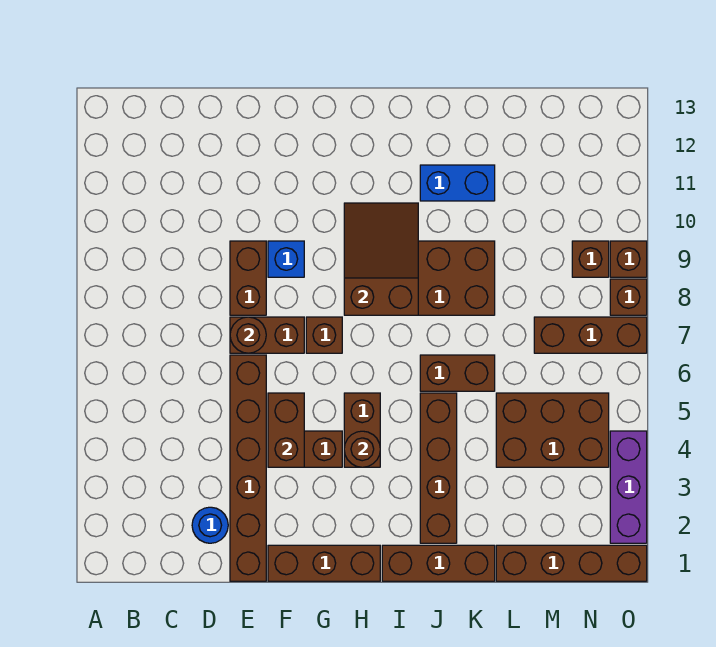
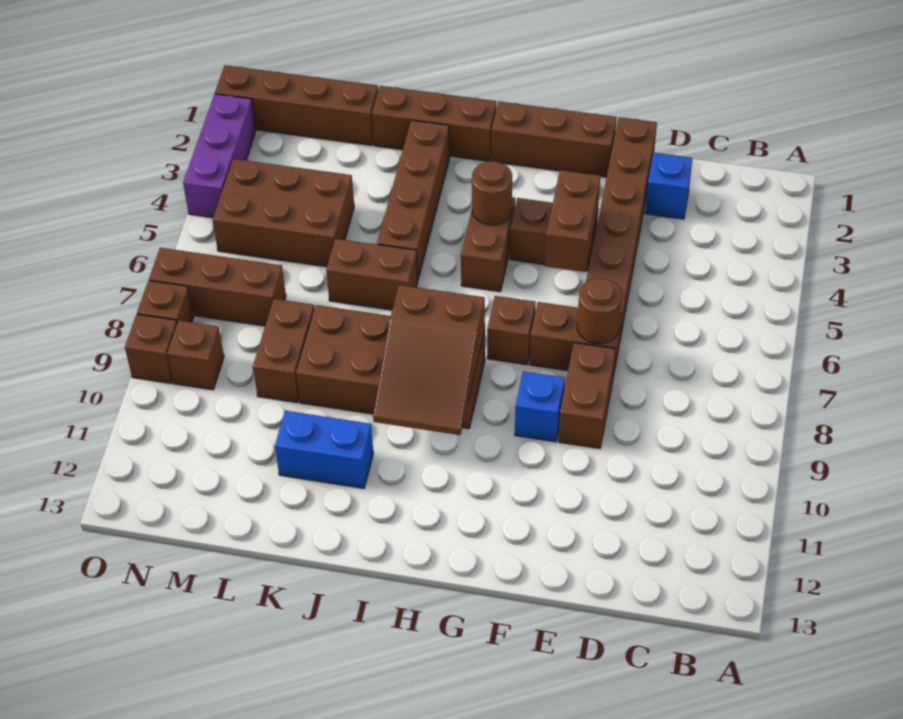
blue 1x1 round brick [192,507,228,543] -> blue 1x1 brick [645,153,692,219]
none -> brown 1x2 brick [253,299,314,403]

